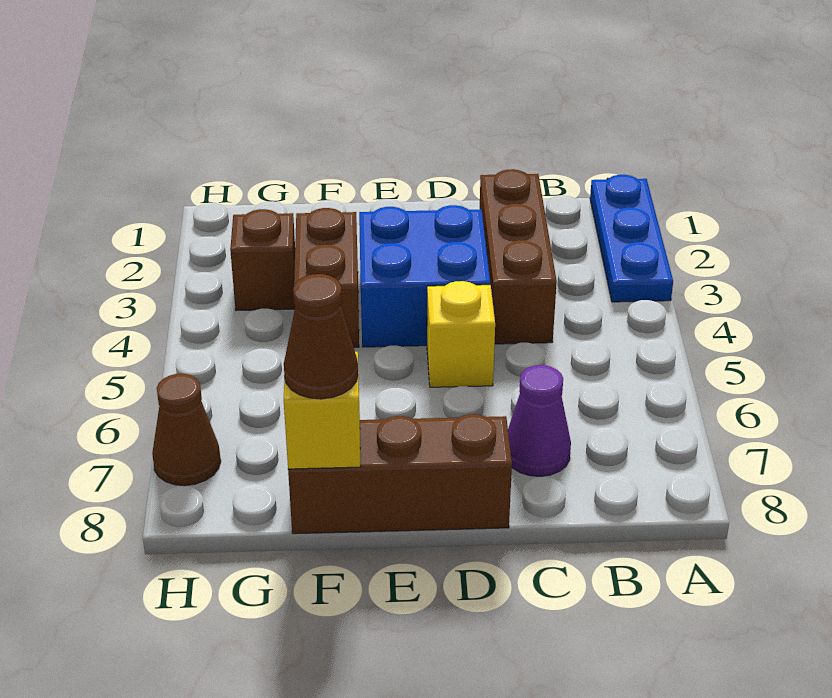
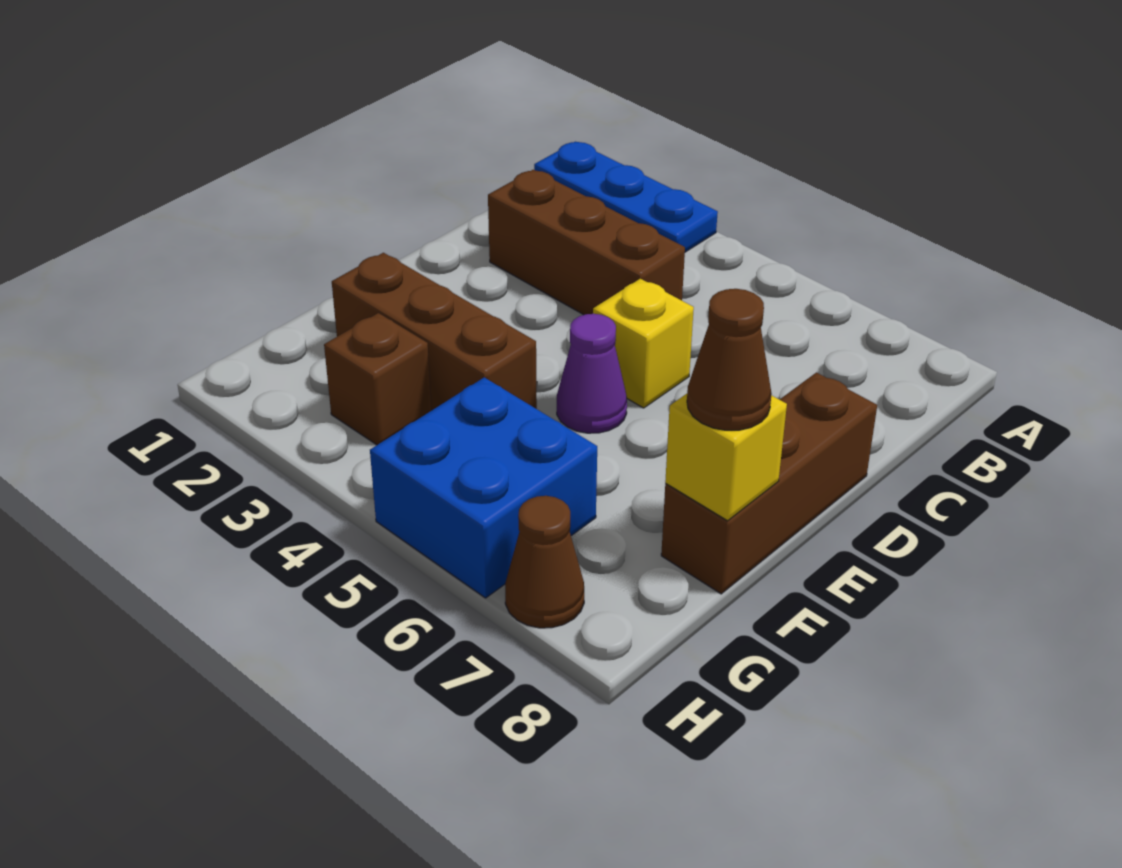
purple 1x1 cone [508,365,571,477] -> purple 1x1 cone moved to [557,314,627,433]
blue 2x2 brick [359,205,490,347] -> blue 2x2 brick moved to [370,377,597,598]
brown 1x2 brick [294,208,359,347] -> brown 1x3 brick [332,253,537,410]

